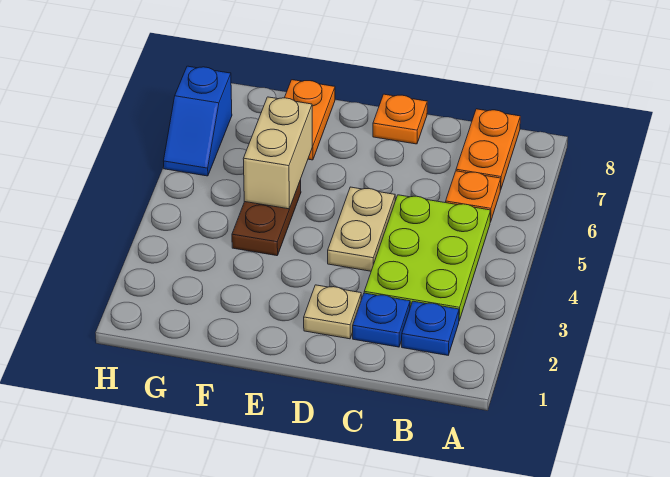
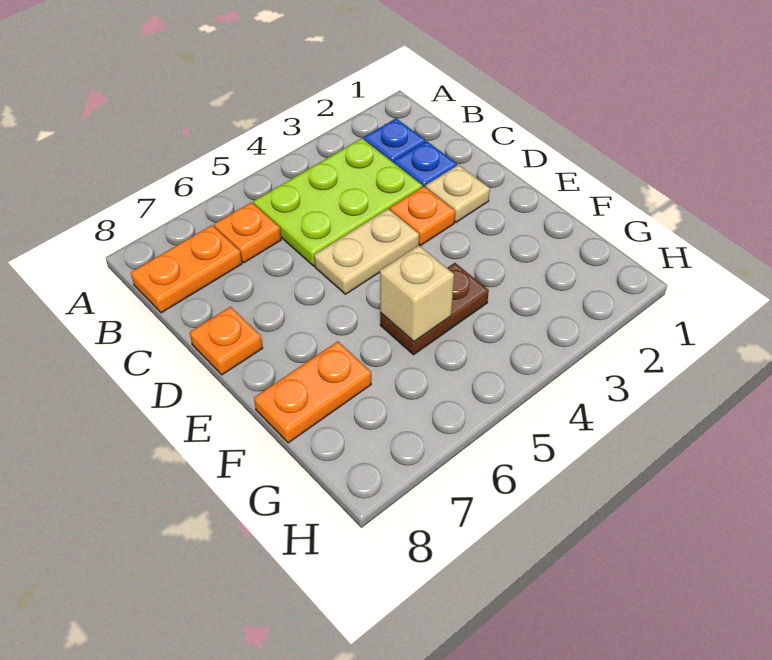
none -> orange 1x1 plate [390,186,455,246]
tan 1x2 brick [243,97,312,209] -> tan 1x1 brick [380,245,454,342]
blue 1x2 slope [163,66,232,176] -> none

